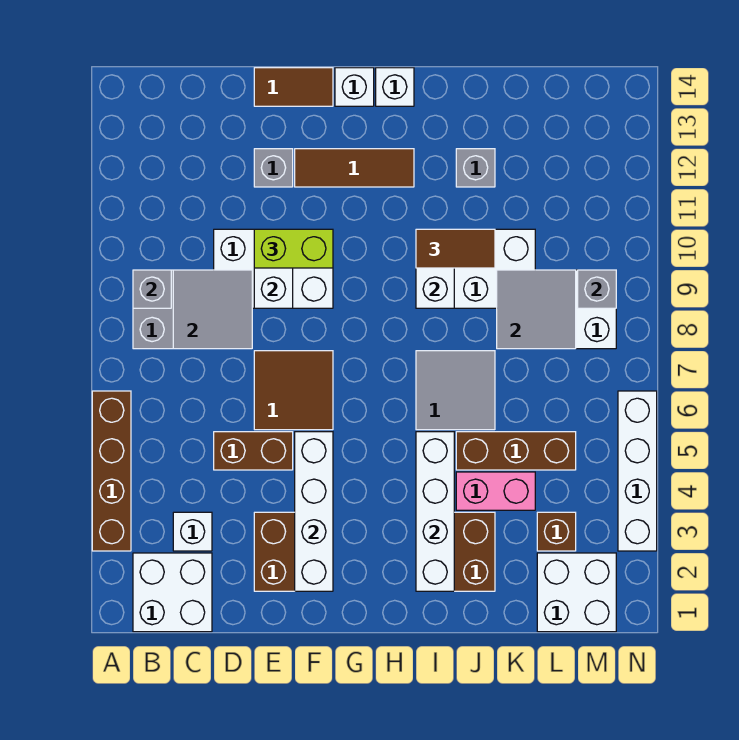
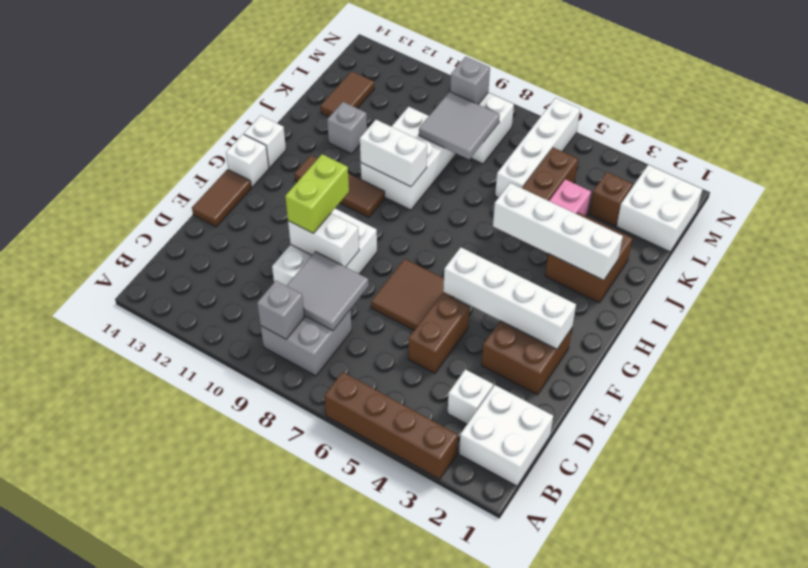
grey 1x1 brick [254,149,293,187] -> none
brown 1x3 tile [295,149,414,187] -> brown 1x3 tile turned to [295,155,385,217]
grey 2x2 tile [416,351,495,430] -> none
brown 1x2 tile [416,229,495,268] -> brown 1x2 tile moved to [321,71,374,117]
white 1x4 brick [618,391,657,551] -> white 1x4 brick turned to [495,98,580,198]

